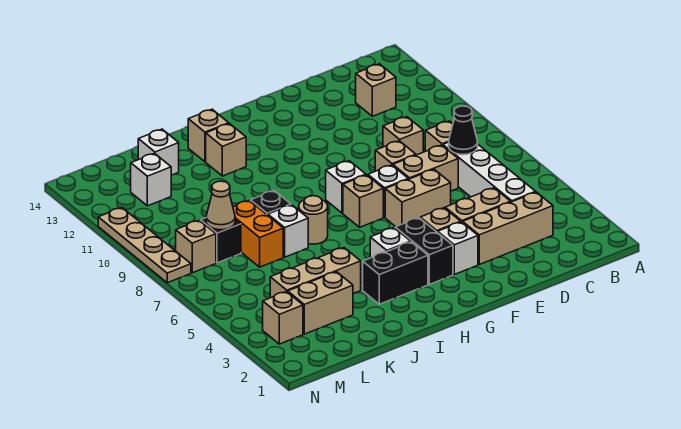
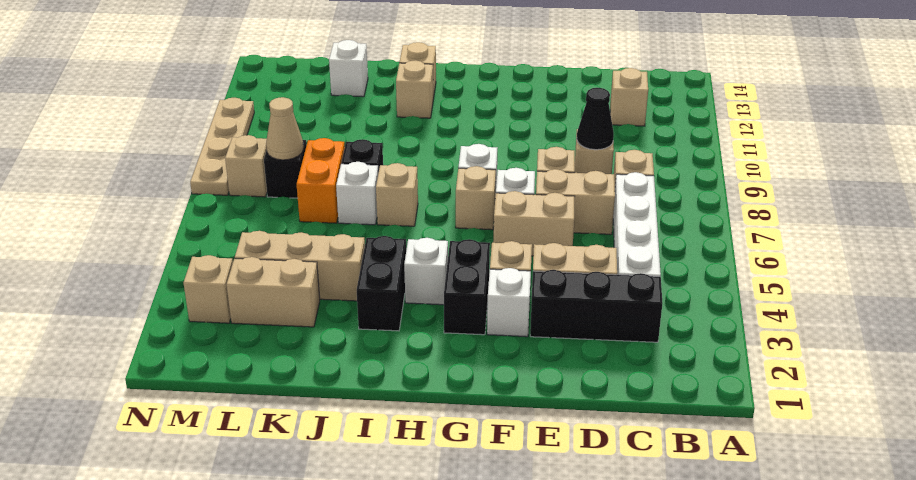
tan 1x3 brick [463,192,553,264] -> black 1x3 brick [530,270,662,342]
black 1x1 cone [449,106,478,155] -> black 1x1 cone moved to [577,88,614,150]
black 1x2 brick [363,242,428,304] -> black 1x2 brick turned to [357,236,406,331]
tan 1x1 round brick [299,196,328,244] -> tan 1x1 brick [376,163,418,226]
white 1x1 brick [131,153,171,206] -> none

